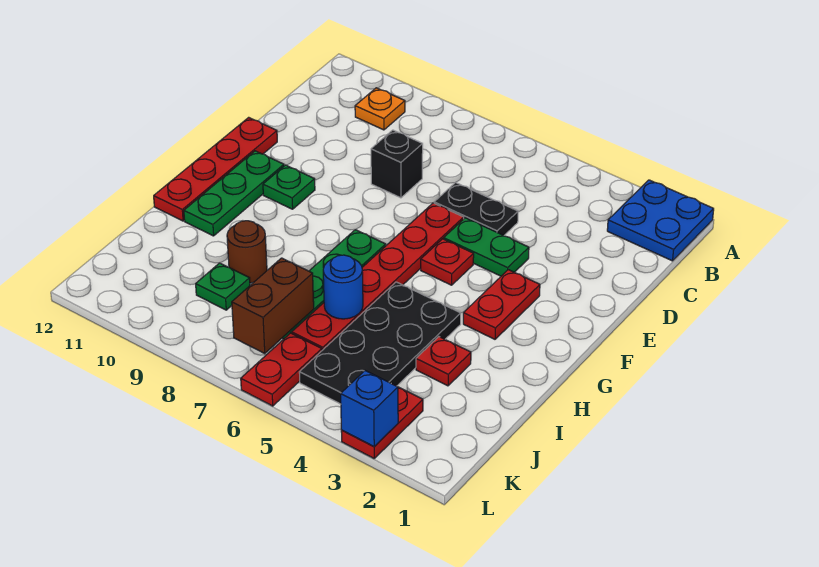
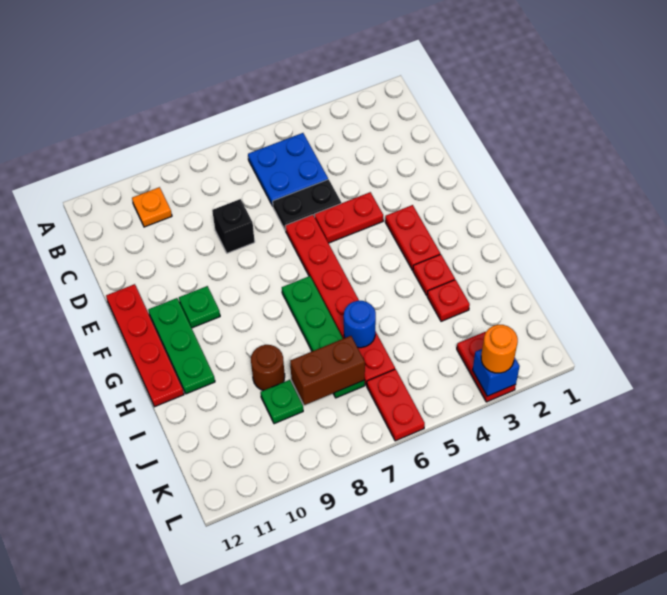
blue 2x2 plate [607,180,714,261] -> blue 2x2 plate moved to [248,133,328,206]
green 1x2 plate [444,218,529,276] -> red 1x2 plate [314,192,383,243]
red 1x1 plate [421,239,474,285] -> red 1x1 plate moved to [413,254,455,295]
black 2x4 plate [299,282,461,404] -> none
brown 1x2 brick [232,258,314,353] -> brown 1x2 brick turned to [290,336,365,405]
none -> orange 1x1 round brick [481,325,518,373]

